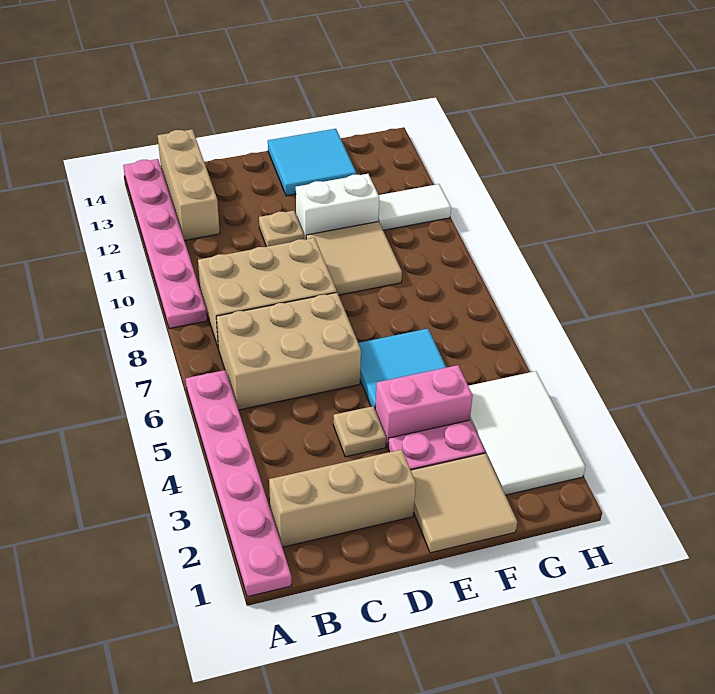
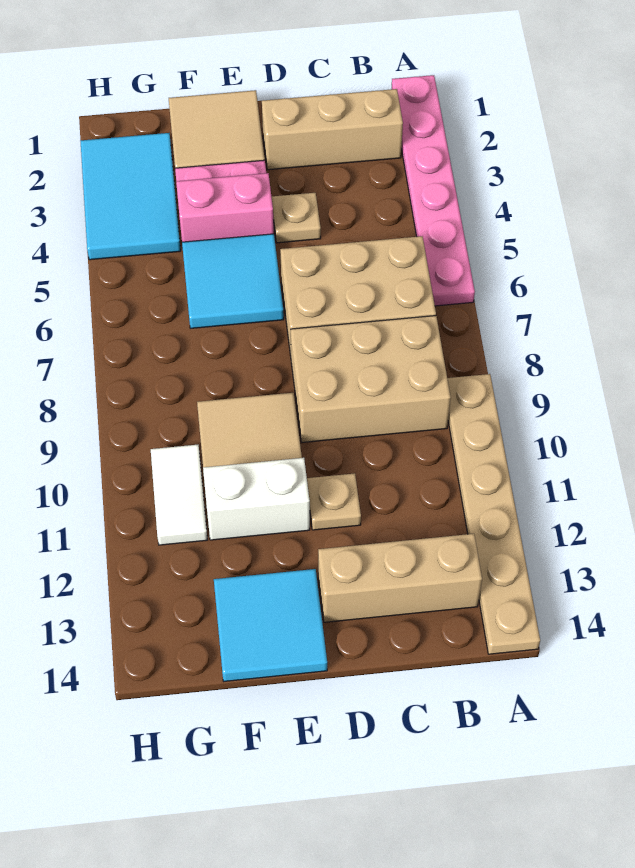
pink 1x6 plate [123,159,207,328] -> tan 1x6 plate [447,374,540,654]
tan 1x3 brick [158,129,220,241] -> tan 1x3 brick turned to [318,534,482,622]
white 2x3 tile [469,371,585,495] -> cyan 2x3 tile [80,133,181,260]
white 1x2 tile [378,184,451,230] -> white 1x2 tile turned to [151,445,208,545]

